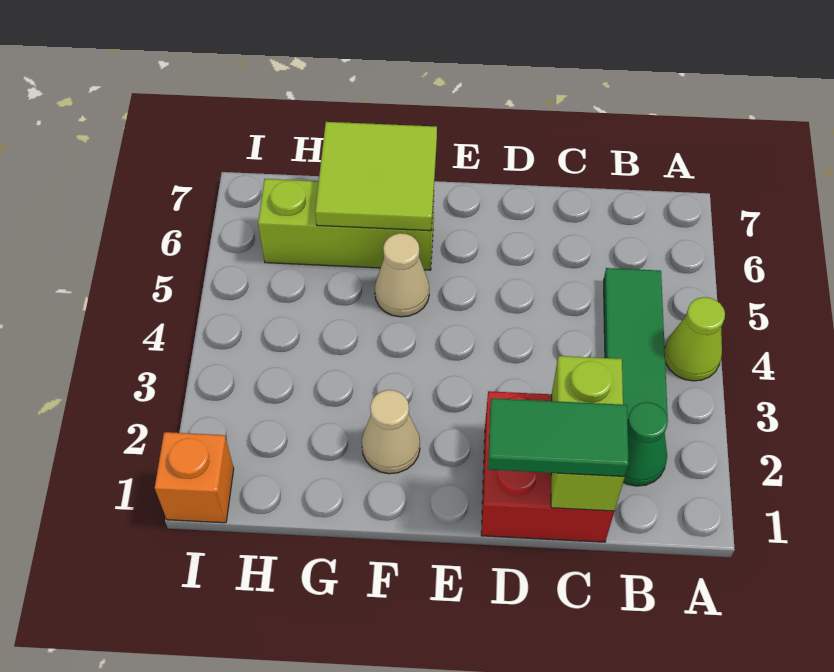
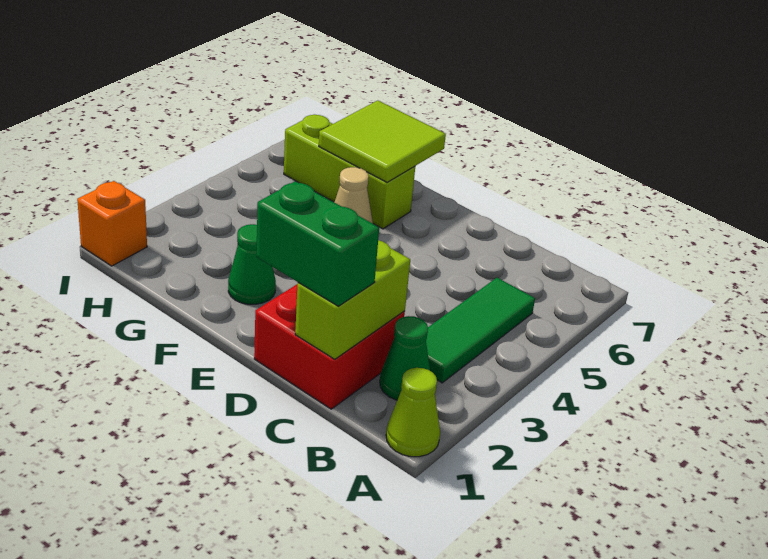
lime 1x1 cone [665,297,725,381] -> lime 1x1 cone moved to [386,368,440,457]
green 1x2 tile [488,398,629,476] -> green 1x2 brick [256,181,379,306]
tan 1x1 cone [362,390,420,474] -> green 1x1 cone [228,224,276,304]

